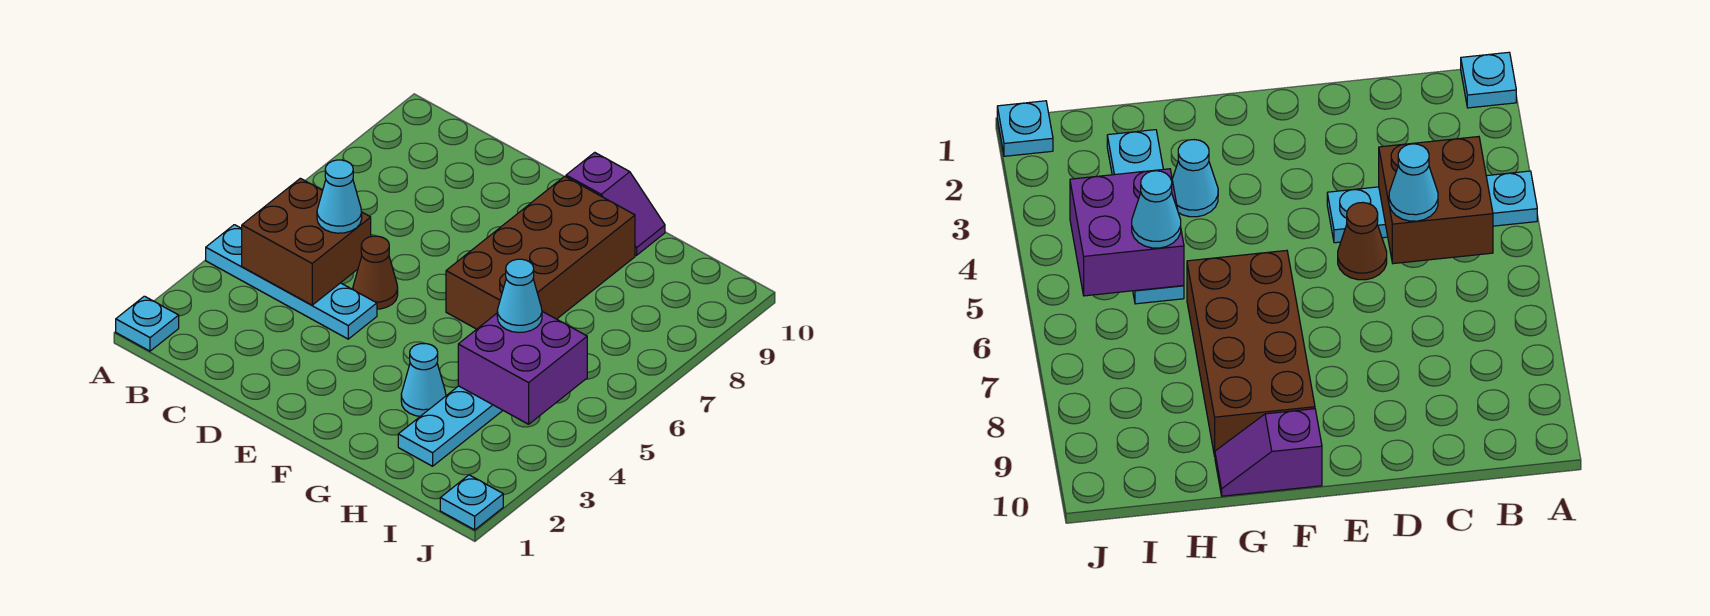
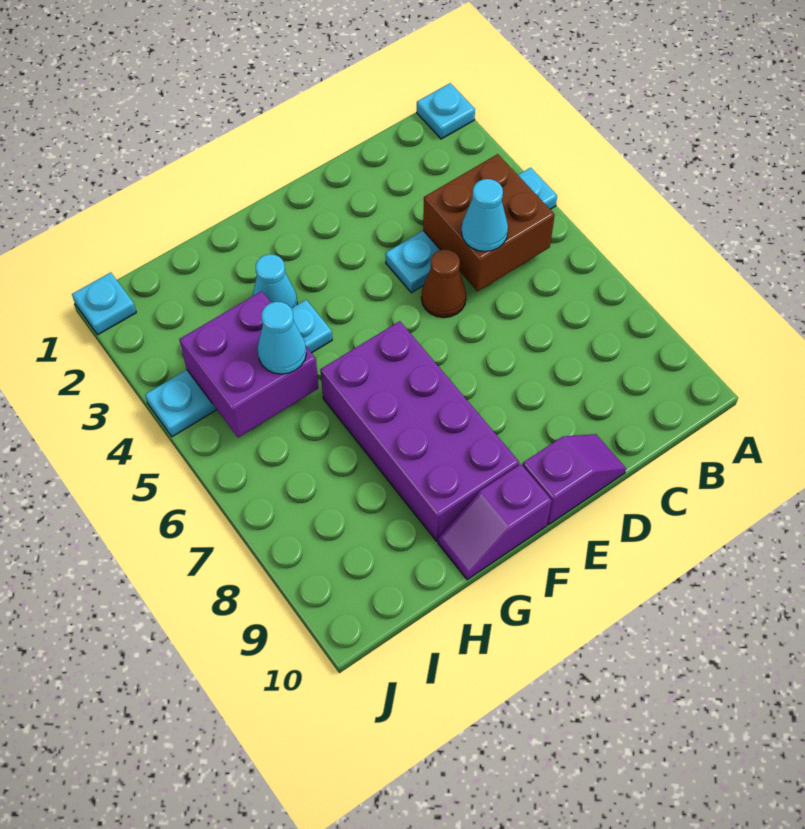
none -> purple 1x2 slope [522,434,626,525]
brown 2x4 brick [446,176,635,329] -> purple 2x4 brick [320,321,519,541]
cyan 1x4 plate [398,386,503,466] -> cyan 1x4 plate turned to [145,300,332,437]

